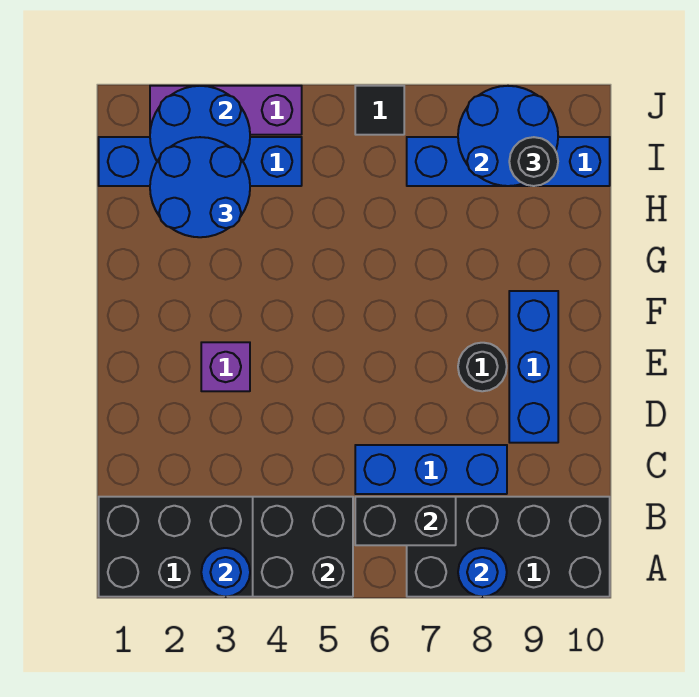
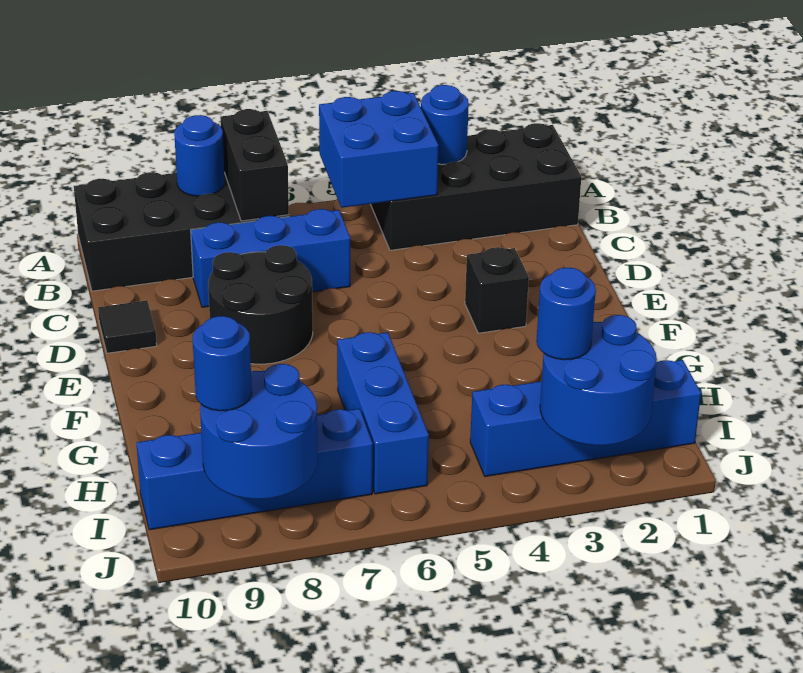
black 2x2 brick [253,497,353,597] -> blue 2x2 brick [319,91,439,208]
black 1x2 brick [355,497,456,545] -> black 1x2 brick turned to [220,109,289,221]
blue 1x3 brick [509,291,558,443] -> blue 1x3 brick moved to [337,332,429,494]
purple 1x1 brick [201,342,250,391] -> black 1x1 brick [465,247,529,333]
black 1x1 round brick [458,343,507,391] -> black 2x2 round brick [208,245,313,364]
blue 2x2 round brick [150,137,250,237] -> blue 1x1 round brick [536,268,596,360]
black 1x1 round brick [509,137,558,186] -> blue 1x1 round brick [193,316,252,411]
purple 1x3 brick [150,86,302,135] -> none
black 1x1 tile [355,86,404,135] -> black 1x1 tile moved to [98,301,157,353]

